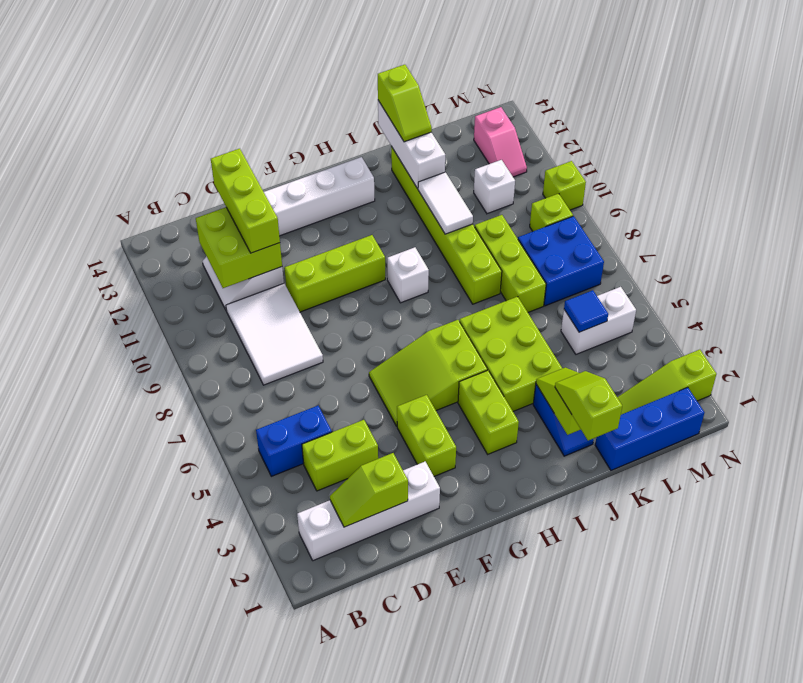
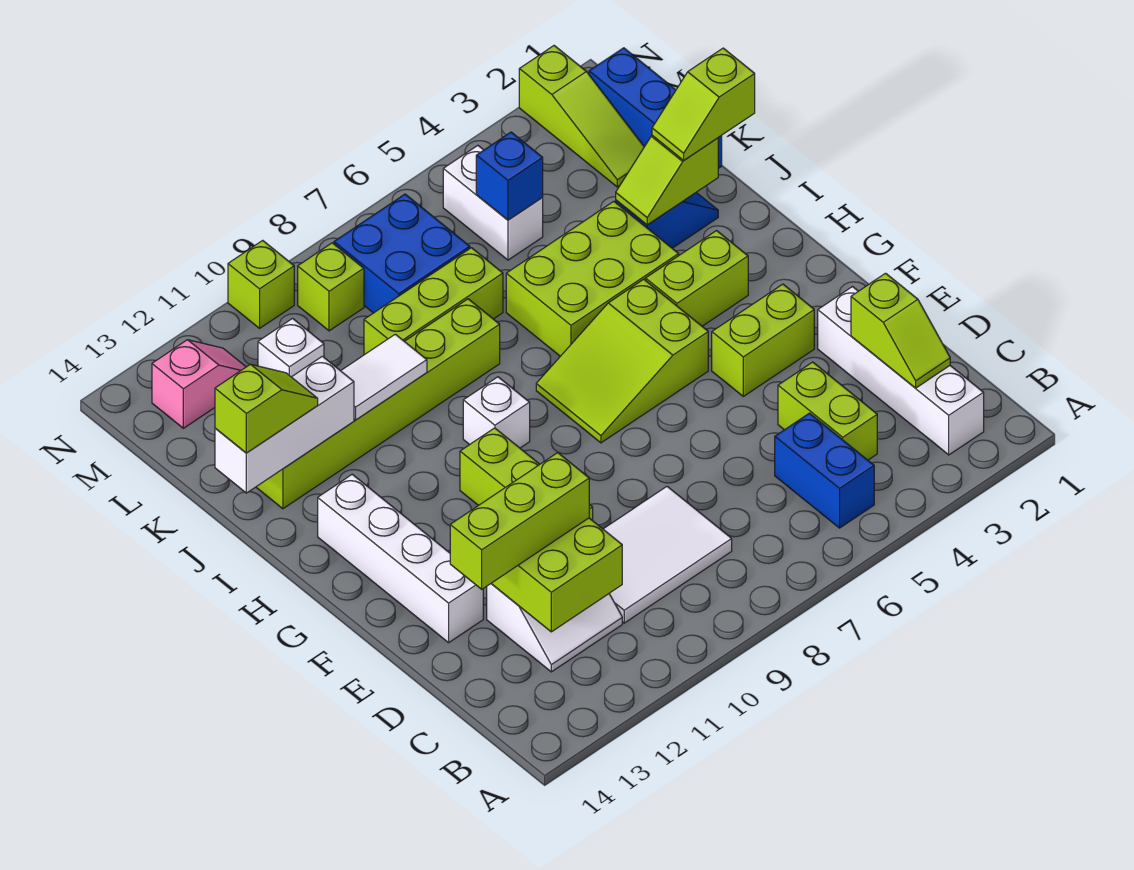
lime 2x3 slope [369,320,488,426] -> lime 2x3 slope turned to [536,279,708,443]
blue 1x1 tile [564,290,608,332] -> blue 1x1 brick [476,132,543,220]

